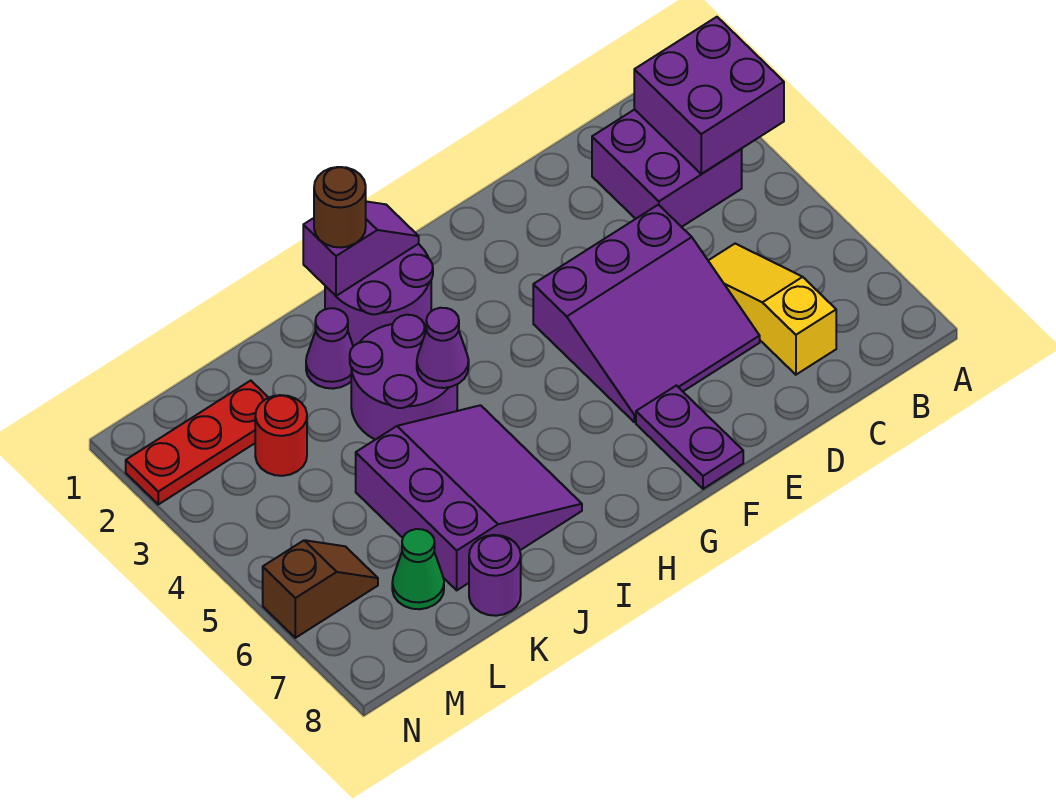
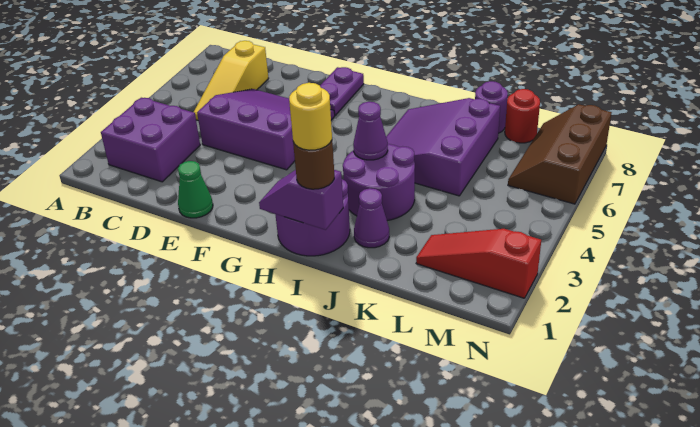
purple 2x2 brick [634,17,784,174] -> none
none -> yellow 1x1 round brick [289,83,332,150]
red 1x3 plate [126,381,268,504] -> red 1x3 slope [416,229,541,298]
red 1x1 round brick [255,395,307,476] -> red 1x1 round brick moved to [505,89,540,143]
green 1x1 cone [392,529,444,609] -> green 1x1 cone moved to [178,161,213,218]
brown 1x2 slope [263,540,378,638] -> brown 2x3 slope [508,104,612,204]

